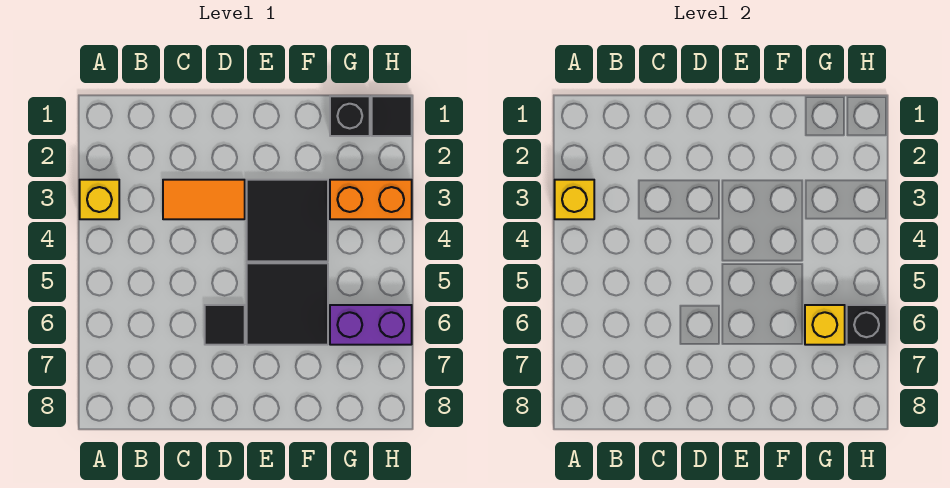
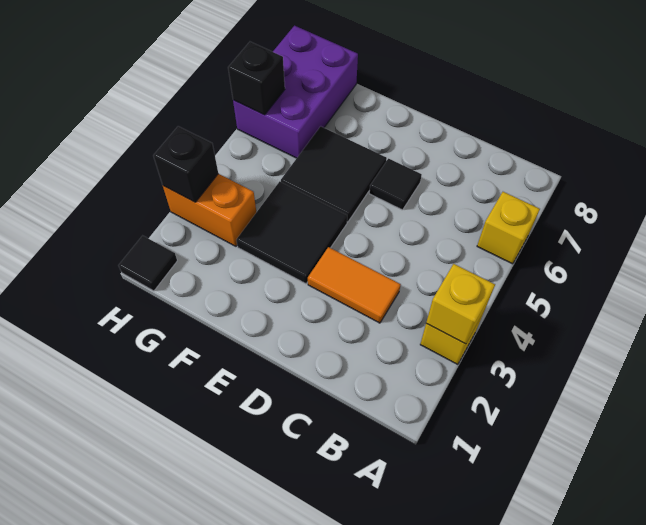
black 1x1 brick [330,96,370,136] -> black 1x1 brick moved to [153,126,218,202]
purple 1x2 brick [330,305,412,345] -> purple 2x3 brick [233,26,358,158]
yellow 1x1 brick [805,305,845,345] -> yellow 1x1 brick moved to [477,192,540,264]

